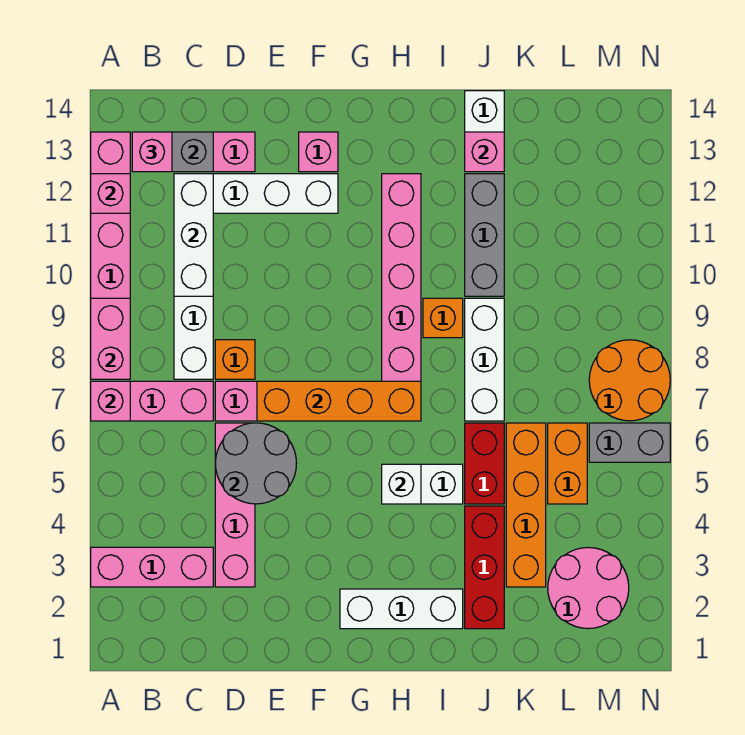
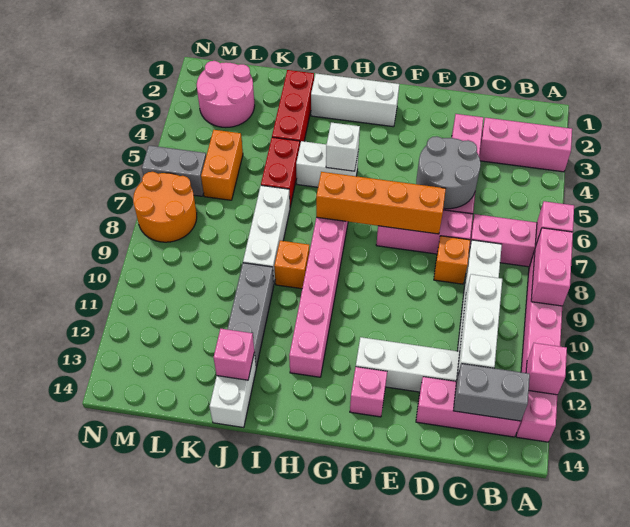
pink 1x1 brick [132,132,172,172] -> none
orange 1x4 brick [506,423,546,587] -> none

